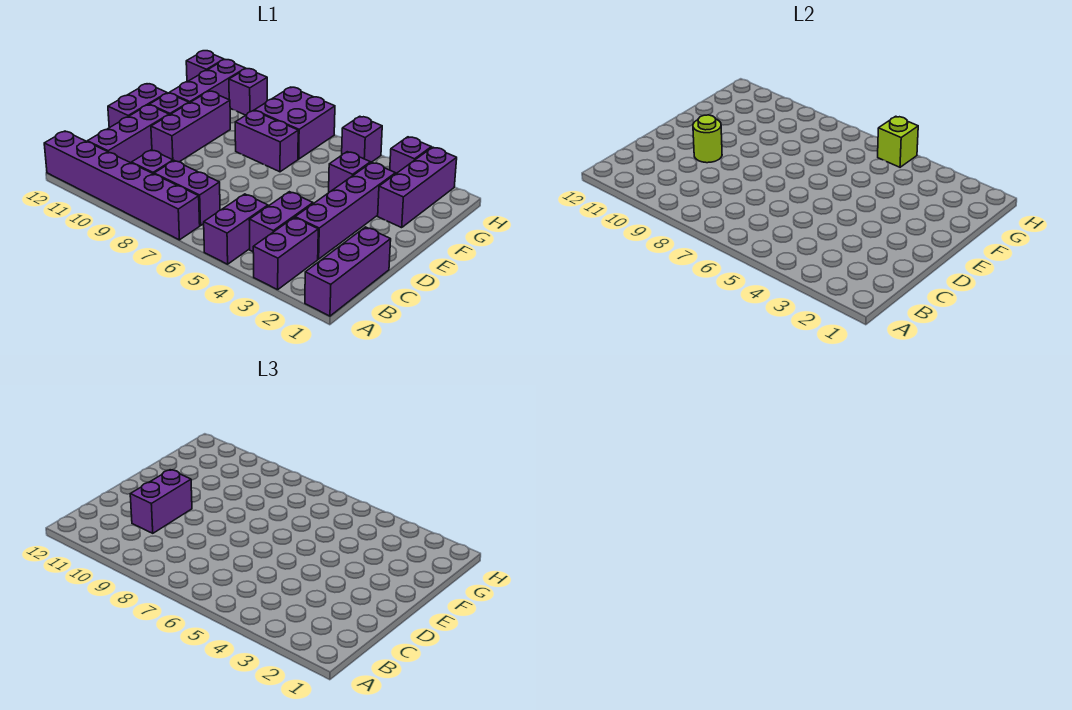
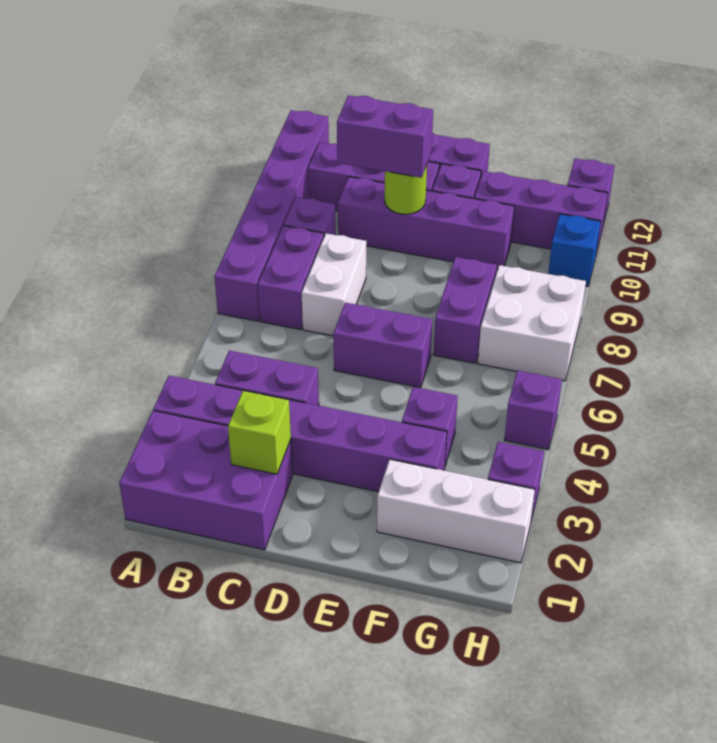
purple 1x3 brick [305,227,391,316] -> purple 2x3 brick [119,411,293,550]
purple 1x2 brick [204,194,268,264] -> purple 1x2 brick moved to [333,303,433,388]
none -> white 1x2 brick [302,233,366,336]
purple 1x3 brick [151,91,230,162] -> purple 1x4 brick [338,177,514,270]
purple 1x3 brick [378,147,457,228] -> white 1x3 brick [377,459,535,563]
purple 2x2 brick [254,87,335,159] -> white 2x2 brick [478,265,586,381]
lime 1x1 brick [878,116,918,167] -> lime 1x1 brick moved to [228,391,291,474]
purple 1x1 brick [229,69,267,115] -> blue 1x1 brick [548,214,601,286]

